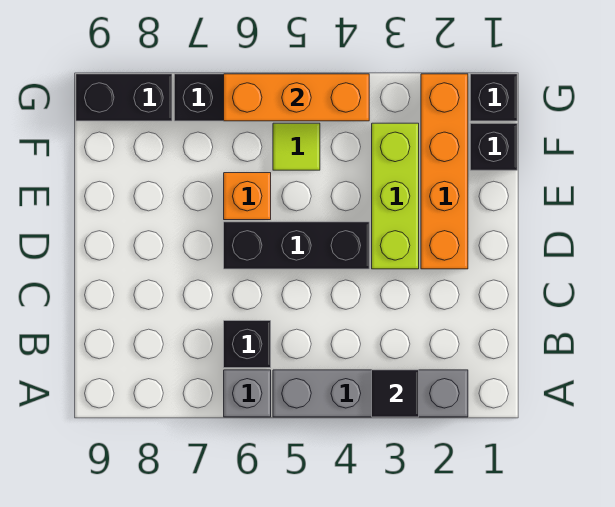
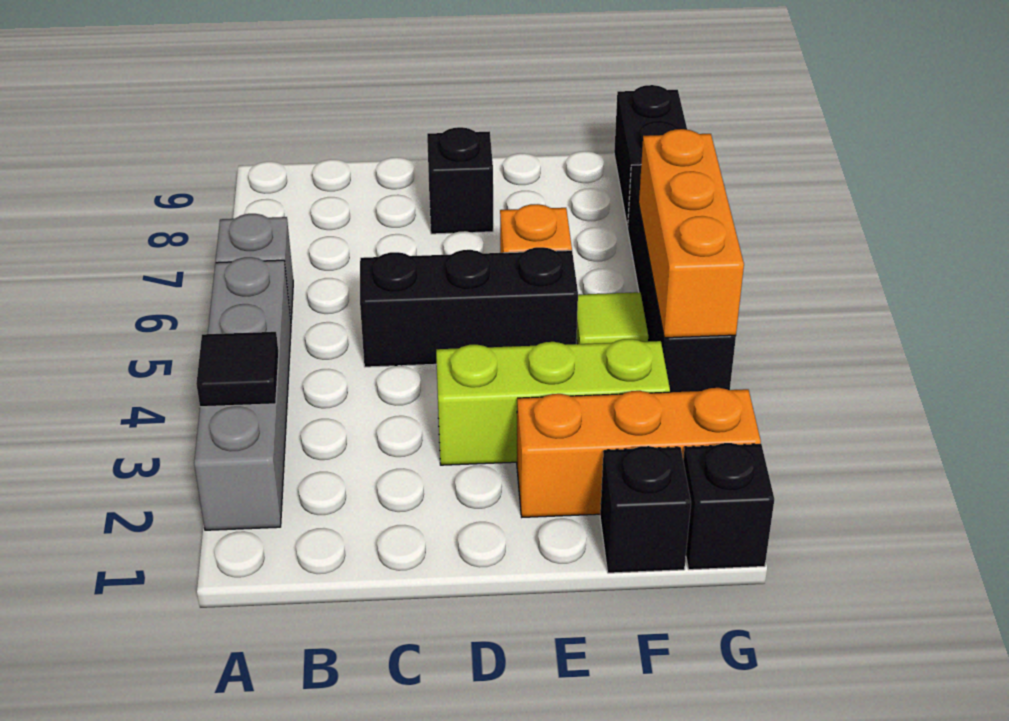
black 1x1 brick [224,321,271,368] -> black 1x1 brick moved to [427,127,493,234]
orange 1x4 brick [421,74,468,269] -> orange 1x3 brick [517,388,761,517]
black 1x3 brick [224,222,369,269] -> black 1x3 brick turned to [360,247,578,367]

